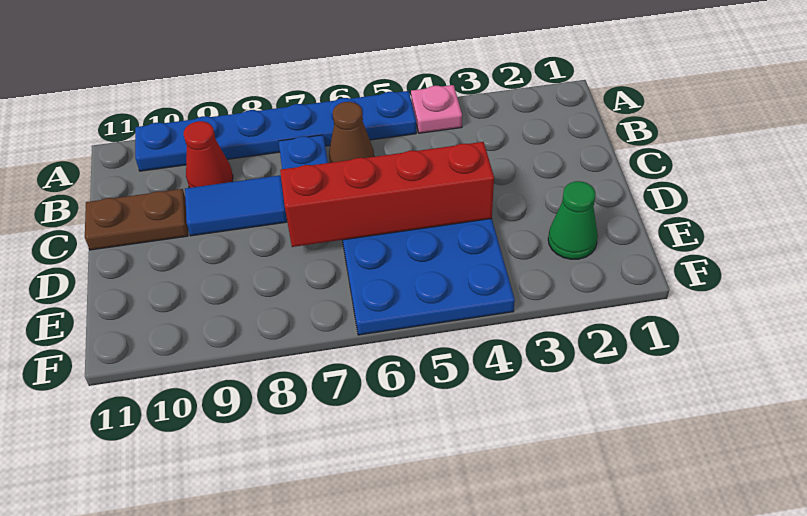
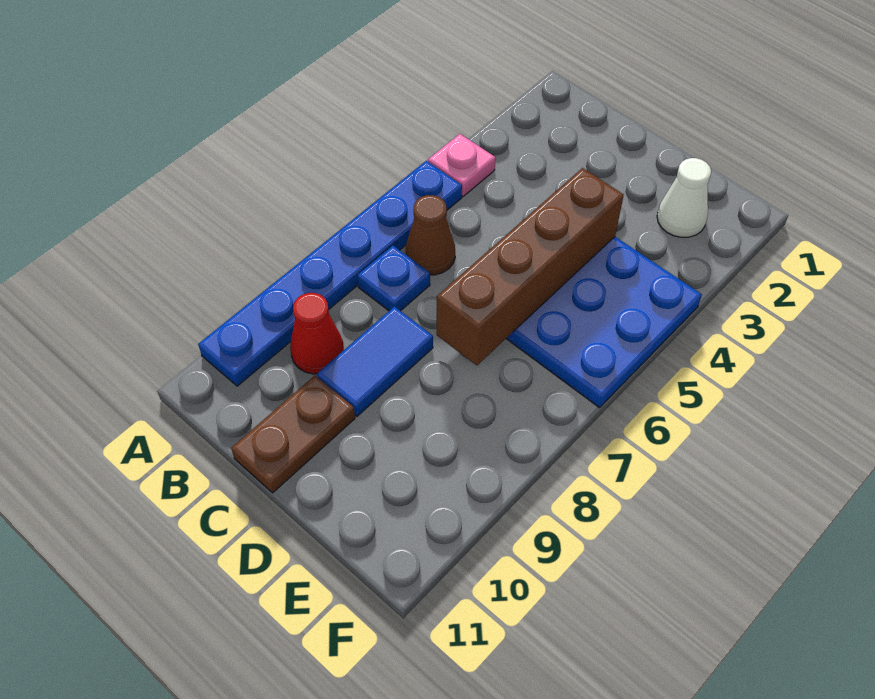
red 1x4 brick [280,142,494,247] -> brown 1x4 brick [437,168,624,366]
green 1x1 cone [548,181,598,259] -> white 1x1 cone [657,158,711,237]

